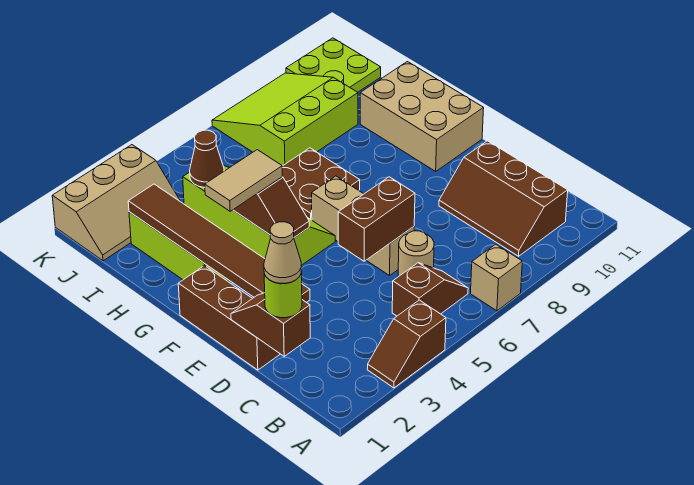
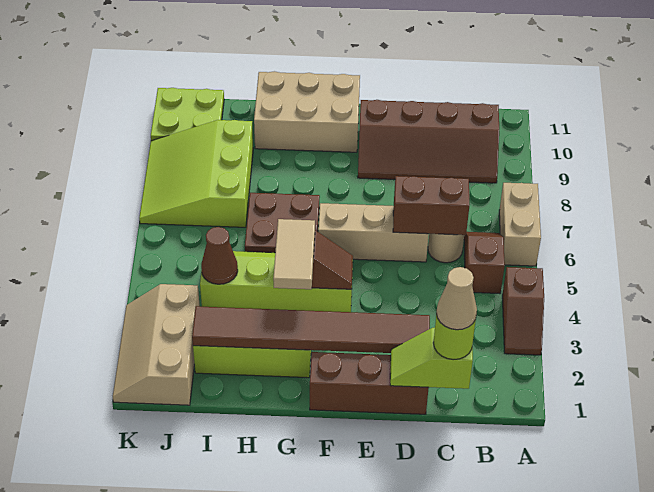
tan 1x1 brick [471,244,522,311] -> tan 1x2 brick [499,183,541,266]
brown 2x3 slope [439,141,568,256] -> brown 2x4 slope [358,100,499,183]
brown 1x2 slope [231,293,310,356] -> lime 1x2 slope [390,328,473,389]
brown 1x2 brick [338,177,415,261] -> brown 1x2 brick turned to [393,176,470,235]
tan 2x3 slope [52,145,181,261] -> tan 2x3 slope turned to [113,284,200,405]

